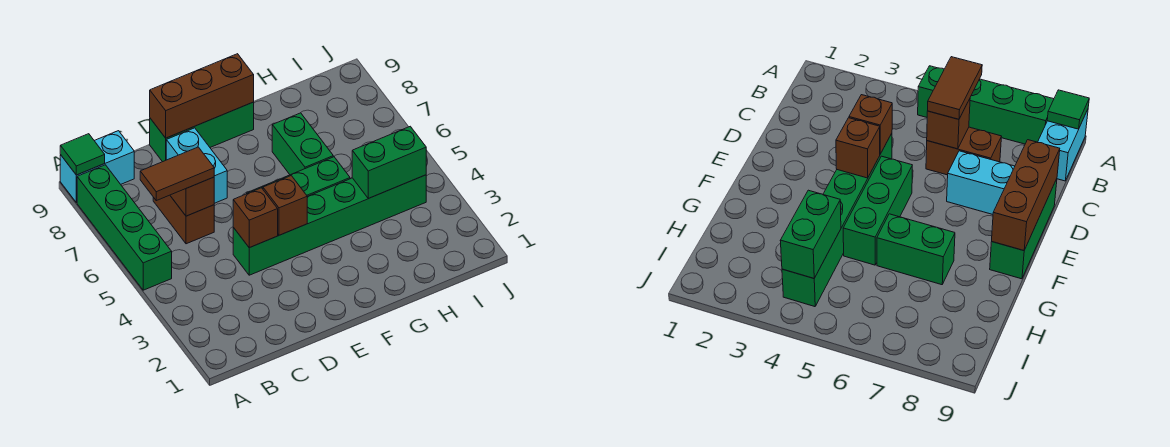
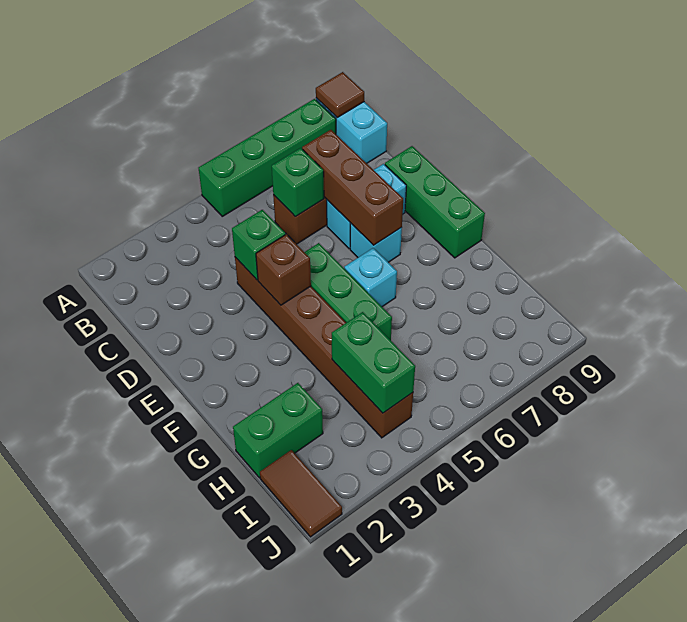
green 1x1 tile [60,134,105,175] -> brown 1x1 tile [316,72,364,118]
brown 1x2 tile [140,147,214,201] -> brown 1x2 tile moved to [260,450,342,537]
brown 1x1 brick [170,177,214,216] -> green 1x1 brick [272,148,324,217]
green 1x6 brick [233,175,426,275] -> brown 1x6 brick [235,257,413,438]
brown 1x1 brick [233,188,278,248] -> green 1x1 brick [232,210,285,280]
brown 1x3 brick [150,54,254,138] -> brown 1x3 brick moved to [302,130,403,245]
none -> cyan 1x1 brick [350,223,402,262]
none -> cyan 1x1 brick [344,248,397,307]
green 1x2 brick [272,113,333,175] -> green 1x2 brick moved to [233,383,323,478]

